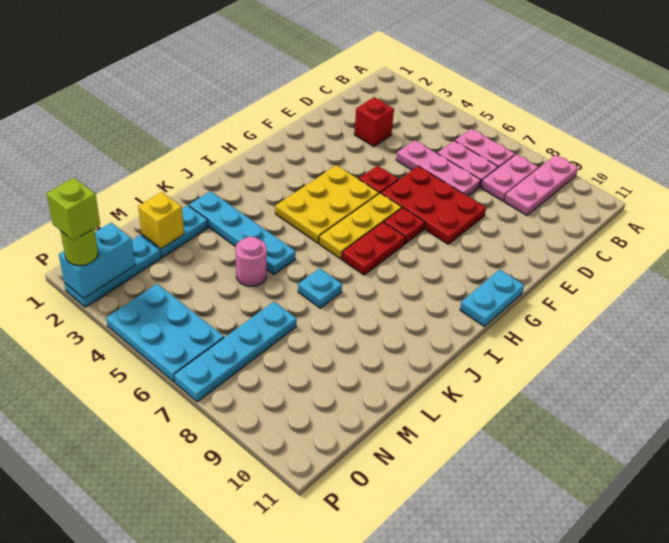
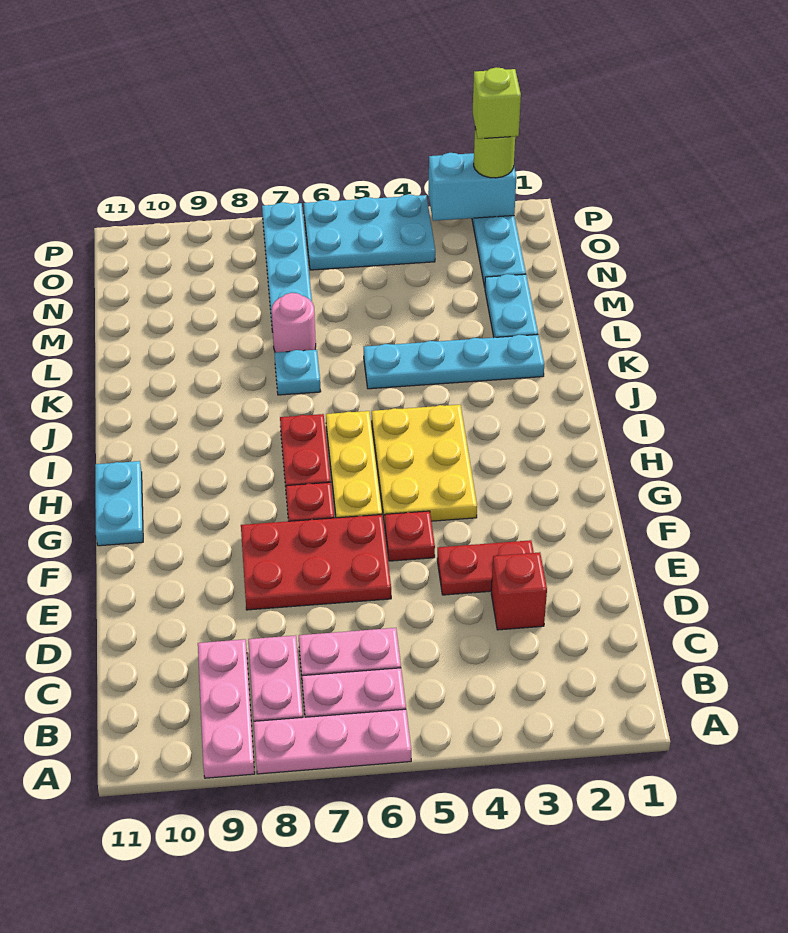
pink 1x3 plate [396,140,481,196] -> pink 1x3 plate moved to [254,709,411,774]
none -> red 1x2 plate [437,540,534,595]
pink 1x1 round brick [235,237,267,286] -> pink 1x1 round brick moved to [272,293,316,352]
yellow 1x1 brick [138,192,184,249] -> none
cyan 1x2 brick [59,223,135,298] -> cyan 1x2 brick turned to [428,153,516,221]

